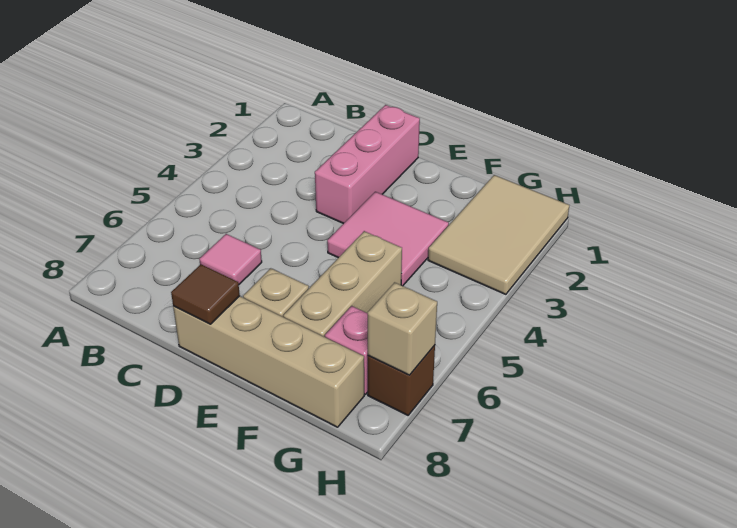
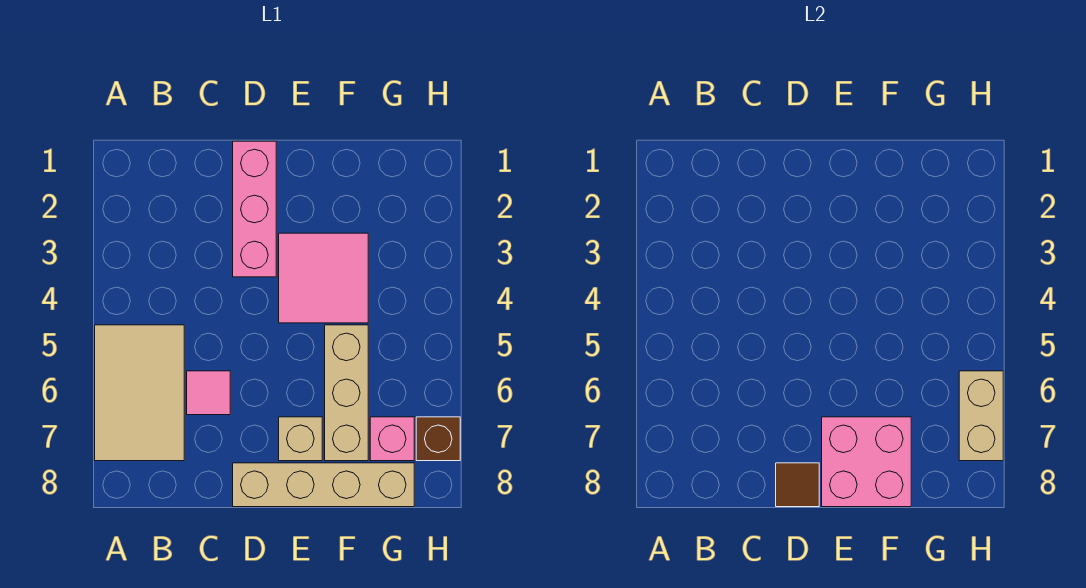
none -> pink 2x2 brick [822,417,911,507]
tan 2x3 tile [428,175,569,294] -> tan 2x3 tile moved to [95,325,184,461]
tan 1x1 brick [368,282,437,375] -> tan 1x2 brick [959,371,1003,461]

